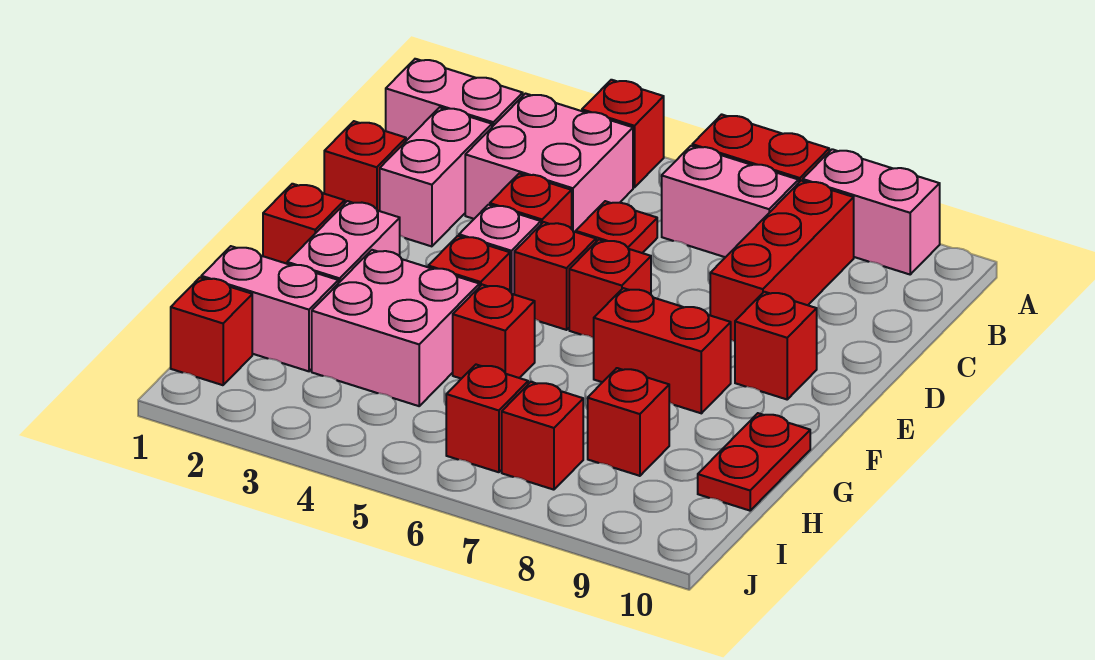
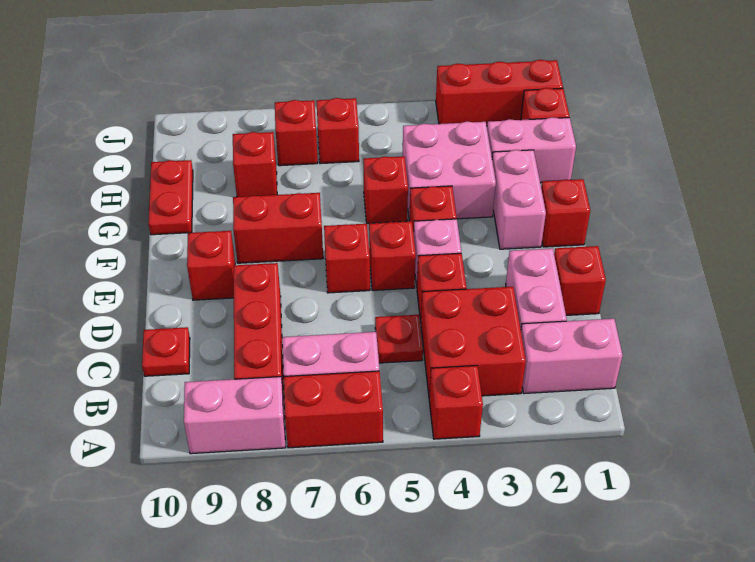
pink 2x2 brick [465,94,633,232] -> red 2x2 brick [421,287,526,397]
none -> red 1x1 plate [142,327,190,376]
none -> red 1x3 brick [436,60,563,126]

